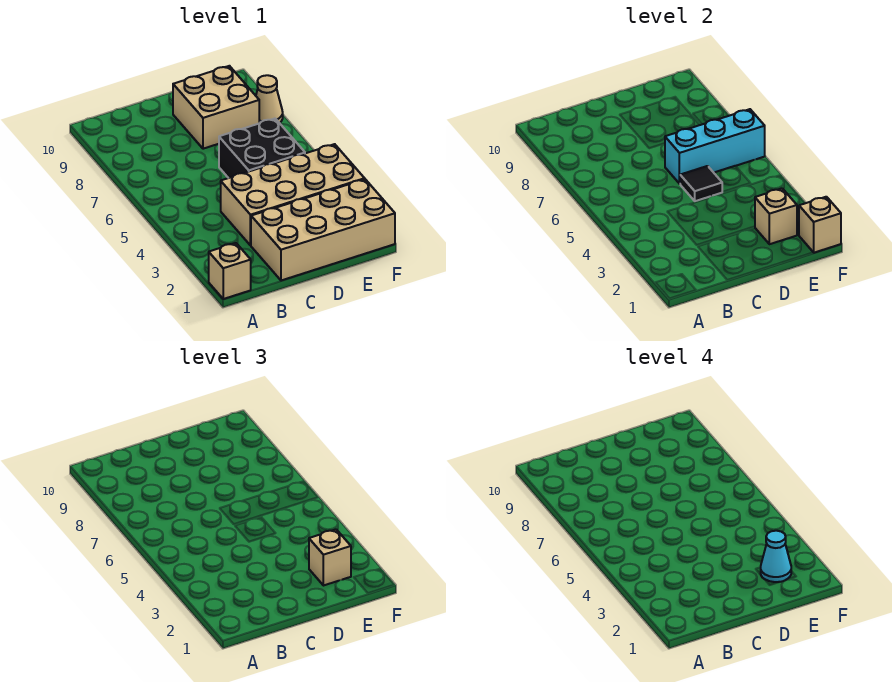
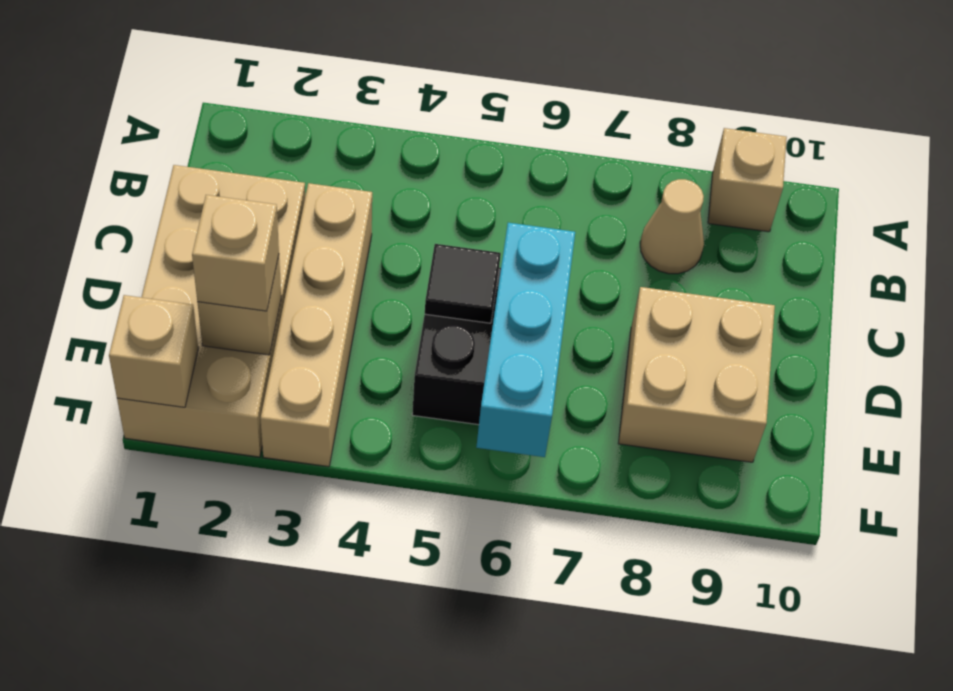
tan 1x1 brick [209,243,251,299] -> tan 1x1 brick moved to [708,128,787,232]
tan 2x4 brick [221,144,365,246] -> tan 1x4 brick [260,183,372,467]
cyan 1x1 cone [761,531,791,582] -> none
tan 1x1 cone [256,75,283,123] -> tan 1x1 cone moved to [640,179,704,274]

